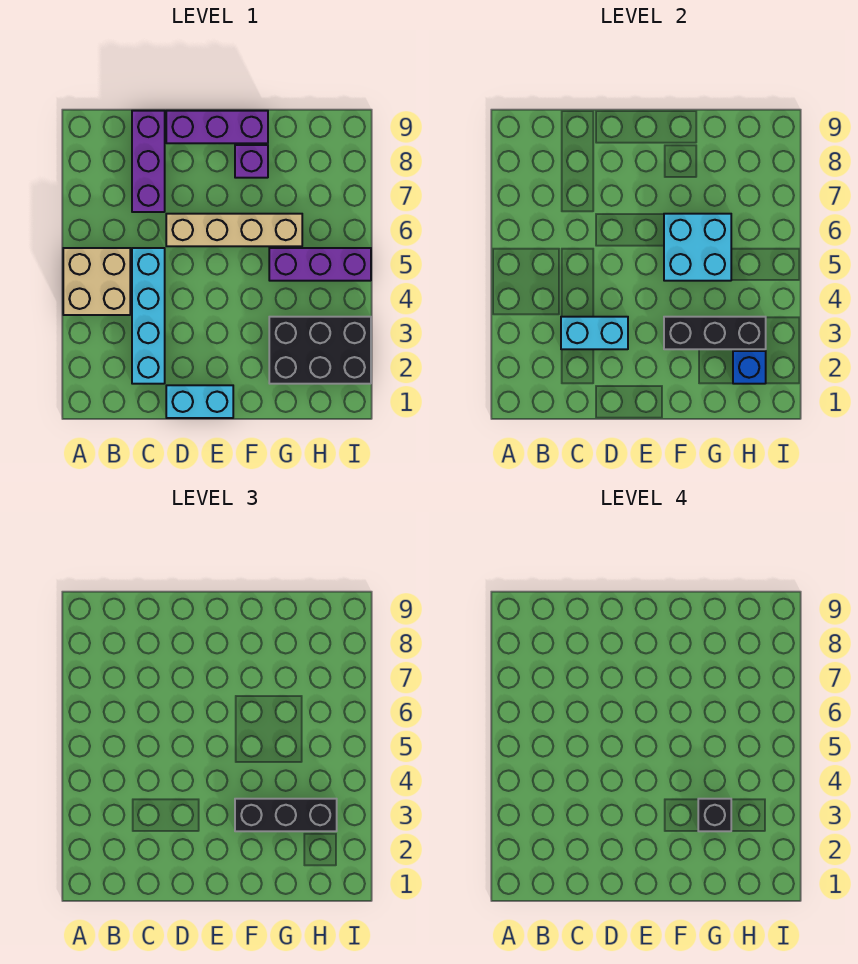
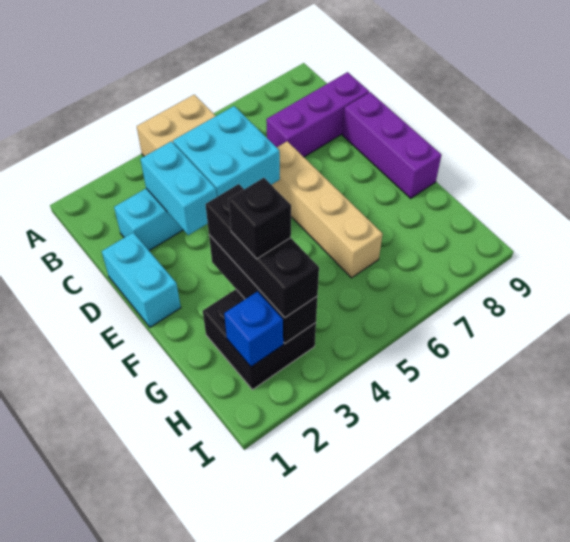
cyan 2x2 brick [664,214,731,281] -> cyan 2x2 brick moved to [173,106,280,197]
purple 1x1 brick [235,145,268,178] -> none
black 2x3 brick [269,317,371,384] -> black 2x2 brick [203,289,316,390]
purple 1x3 brick [269,248,371,281] -> none

